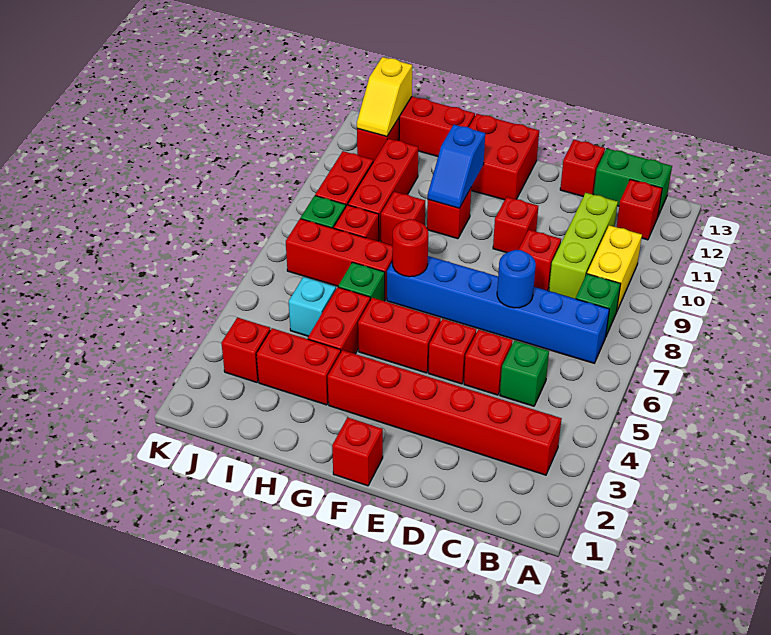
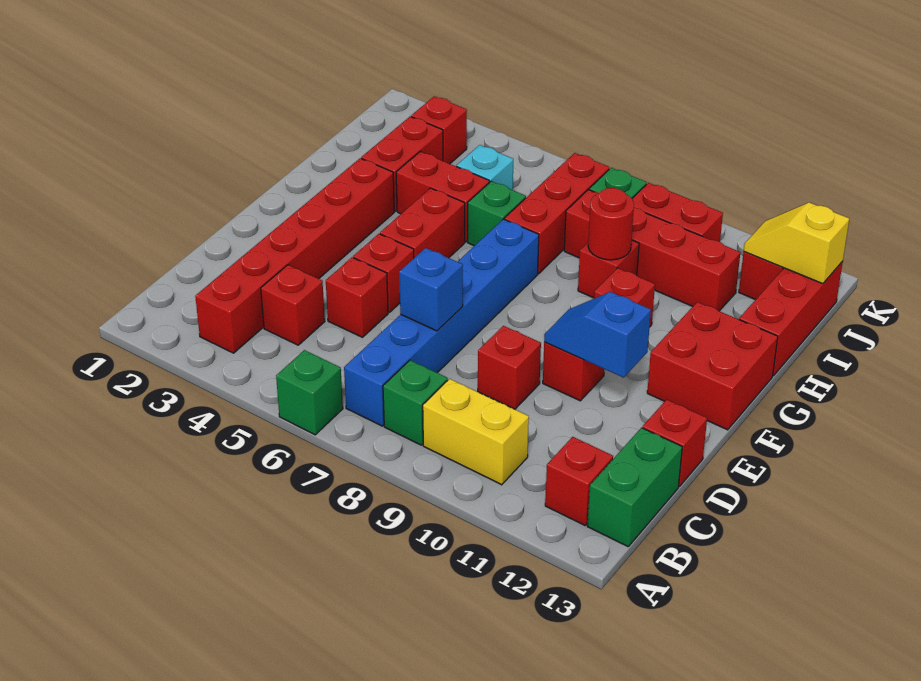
green 1x1 brick [500,341,549,406] -> green 1x1 brick moved to [276,350,343,435]
lime 1x3 brick [549,193,618,299] -> none
blue 1x1 round brick [497,250,536,308] -> blue 1x1 brick [399,248,463,331]
red 1x1 brick [332,417,383,486] -> red 1x1 brick moved to [261,265,325,345]
red 1x1 round brick [392,219,428,277] -> red 1x1 round brick moved to [588,188,634,260]
blue 1x2 slope [428,125,485,208] -> blue 1x2 slope moved to [544,292,651,377]

